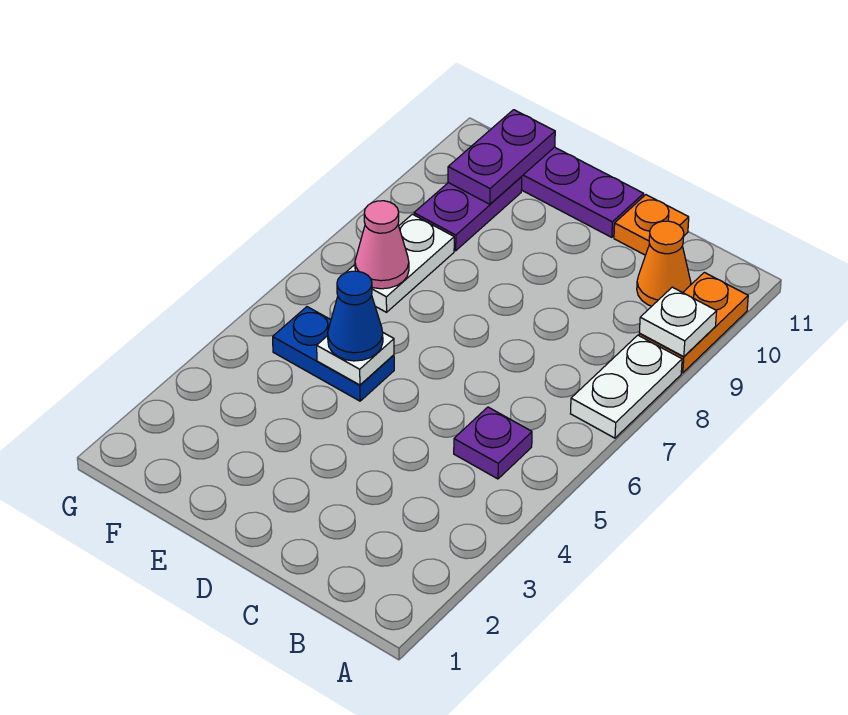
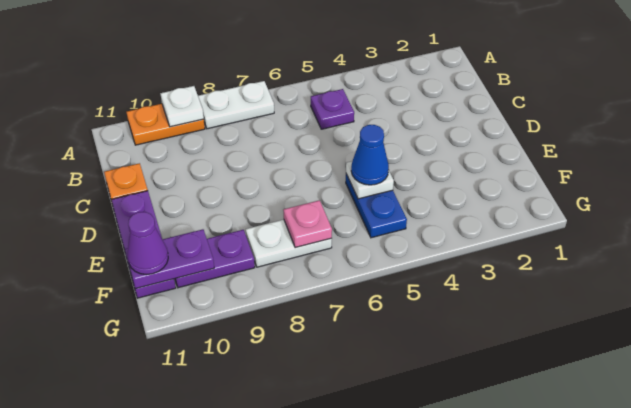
orange 1x1 cone [637,221,691,306] -> none
pink 1x1 cone [355,201,409,289] -> pink 1x1 plate [283,200,332,248]
none -> purple 1x1 cone [128,212,168,275]

